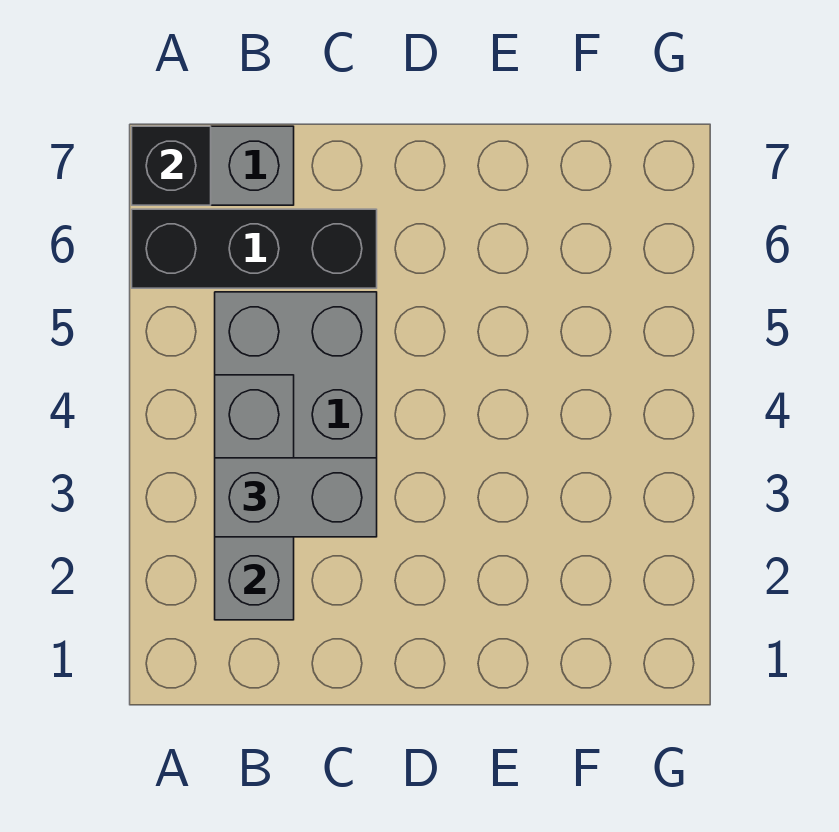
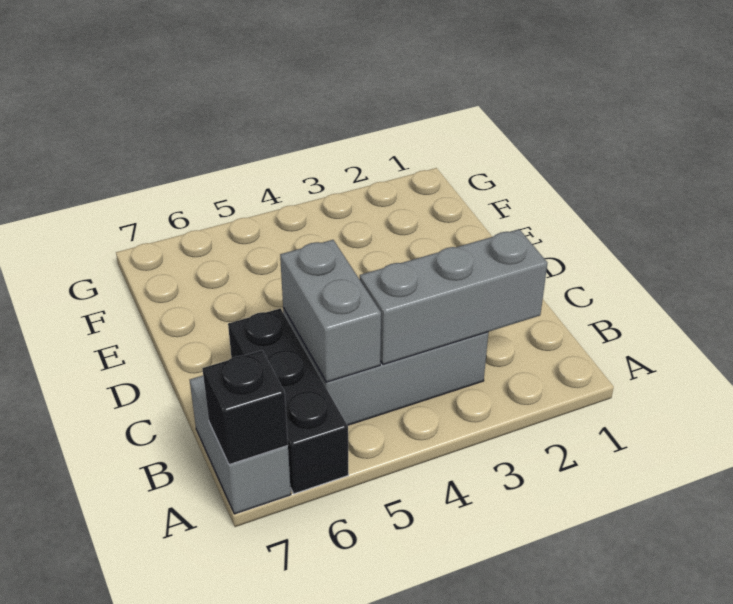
grey 1x2 brick [215,458,377,537] -> grey 1x2 brick moved to [280,240,381,382]

